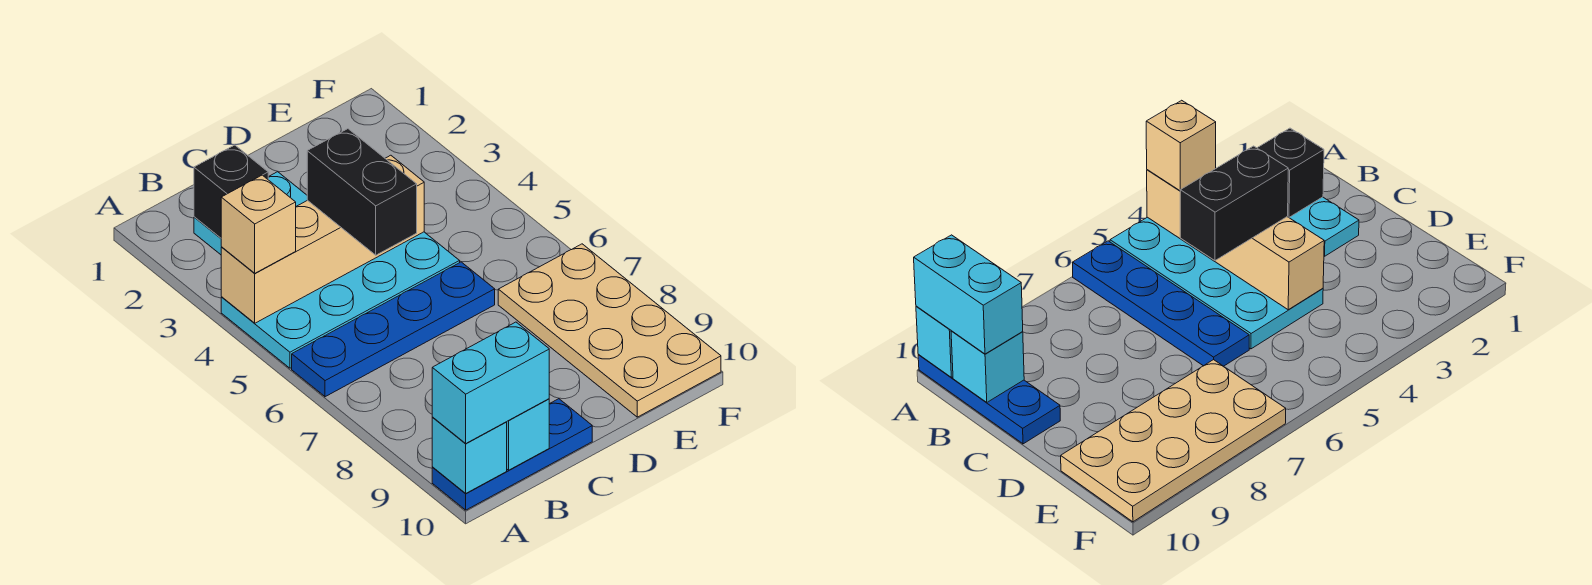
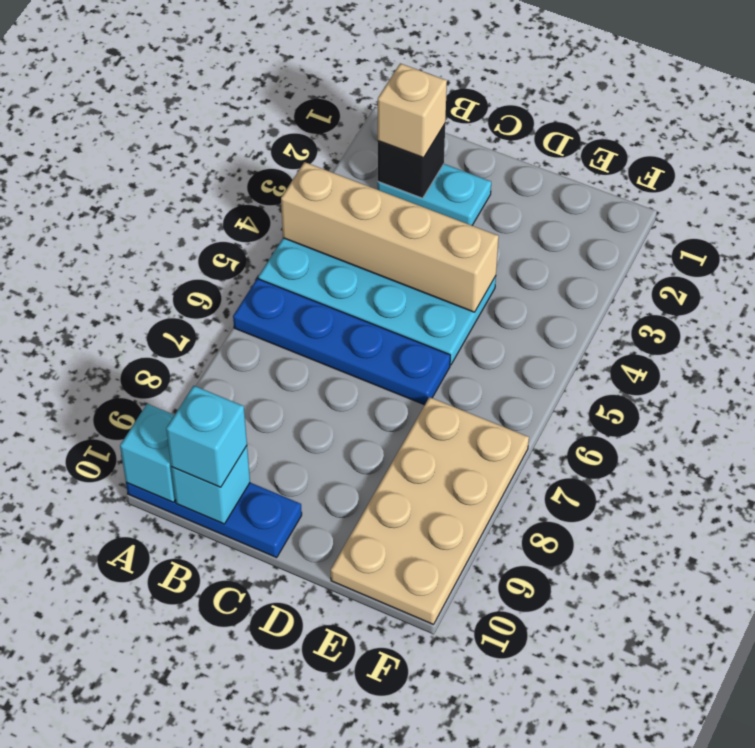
tan 1x1 brick [221,175,296,273] -> tan 1x1 brick moved to [378,63,447,158]
cyan 1x2 brick [432,322,549,444] -> cyan 1x1 brick [166,386,247,487]
black 1x2 brick [307,129,417,255] -> none

